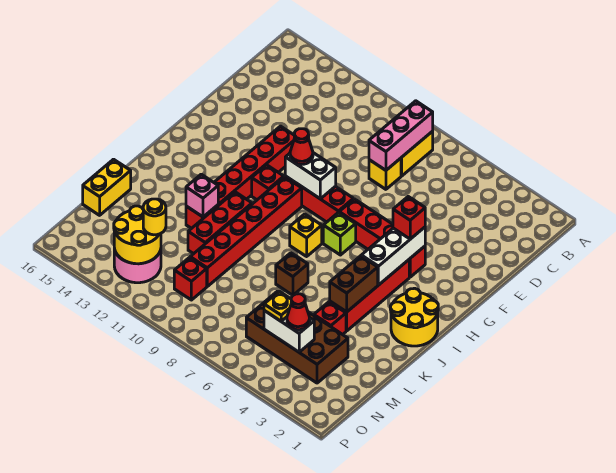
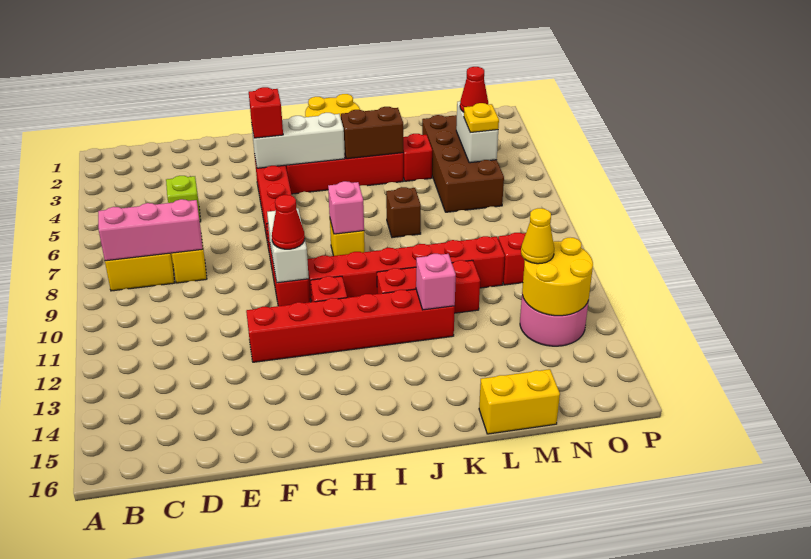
lime 1x1 brick [323,212,356,255] -> lime 1x1 brick moved to [166,176,201,222]
none -> pink 1x1 brick [328,181,364,234]
yellow 1x1 round brick [143,199,166,235] -> yellow 1x1 cone [521,208,554,264]

